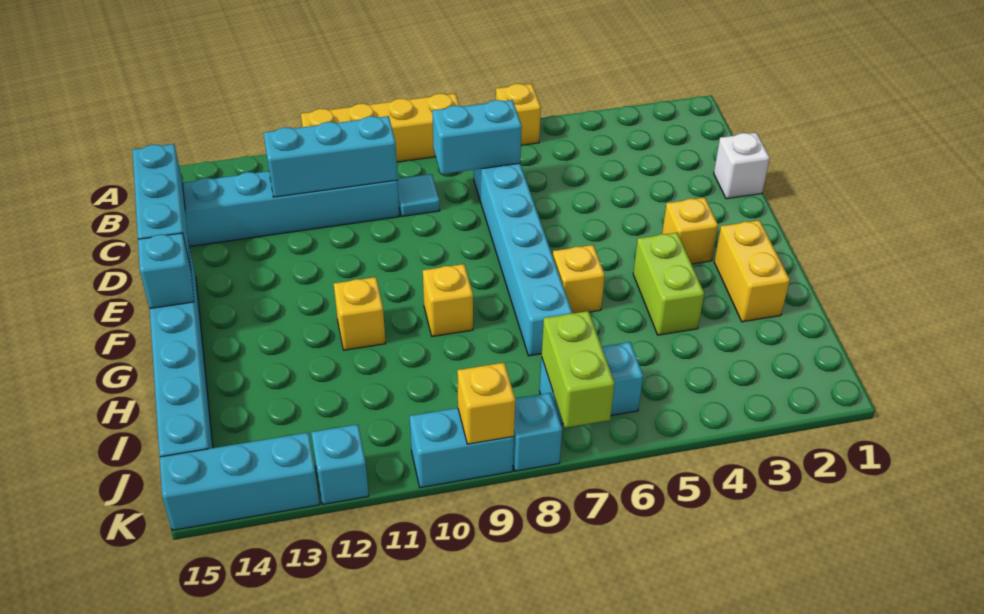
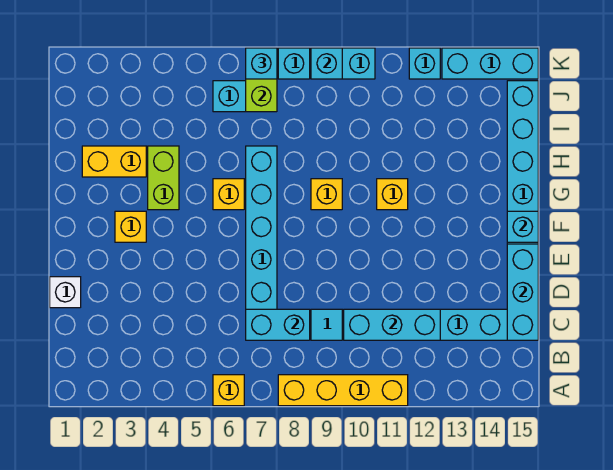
yellow 1x2 brick [714,220,790,322] -> yellow 1x2 brick turned to [82,146,146,177]
none -> cyan 1x1 brick [246,48,277,79]
yellow 1x1 brick [457,363,515,444] -> cyan 1x1 brick [311,48,342,79]

